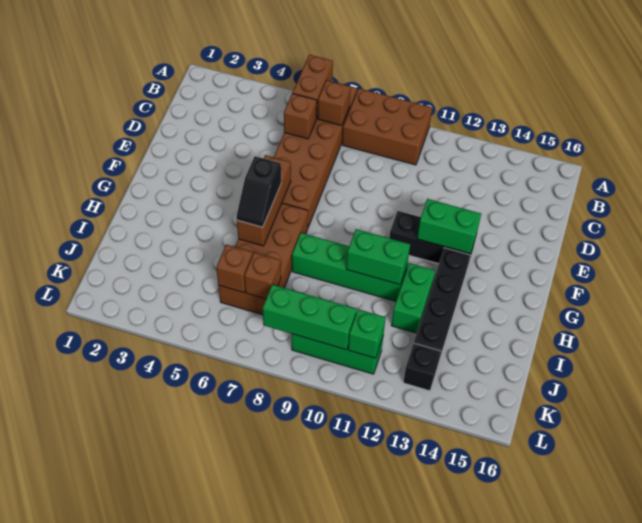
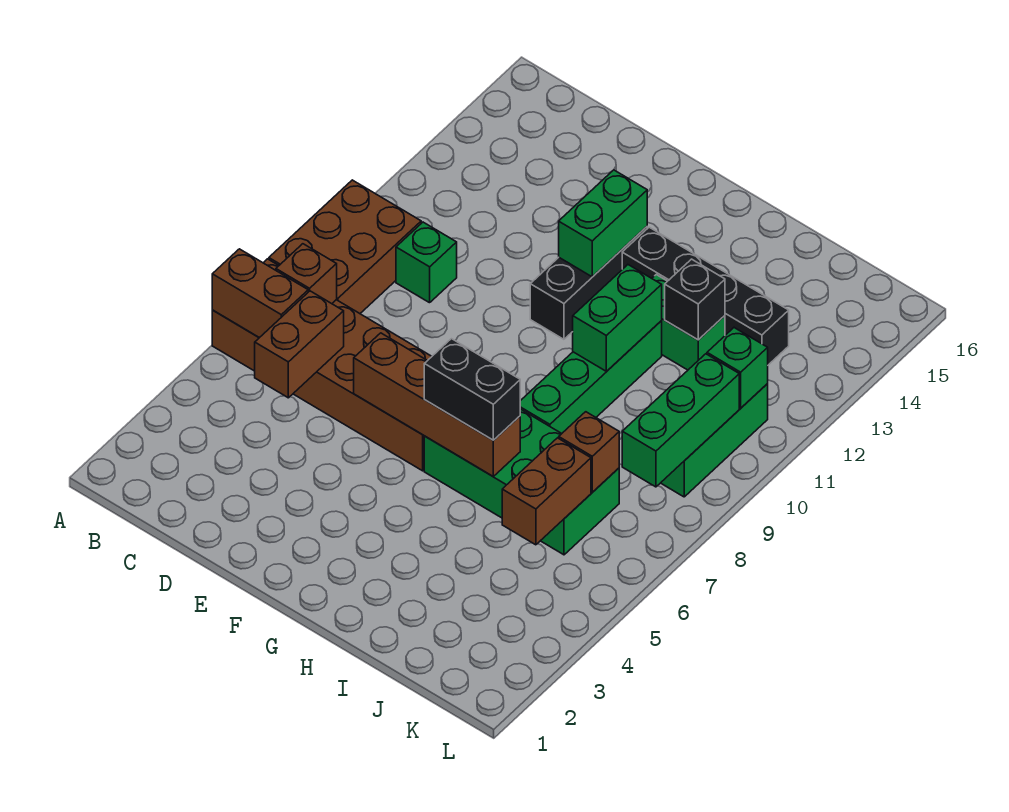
brown 1x1 brick [284,93,317,139] -> brown 1x2 brick [255,291,344,398]
none -> green 1x1 brick [396,222,457,303]
brown 1x3 brick [237,155,291,246] -> brown 1x4 brick [354,333,520,476]
brown 2x4 brick [218,203,308,315] -> green 2x4 brick [424,409,619,555]
black 1x2 slope [236,156,281,227] -> black 1x2 brick [424,339,520,440]
brown 1x1 brick [216,245,253,293] -> brown 1x2 brick [502,438,591,545]
black 1x1 brick [403,343,441,391] -> black 1x1 brick moved to [665,259,725,340]

